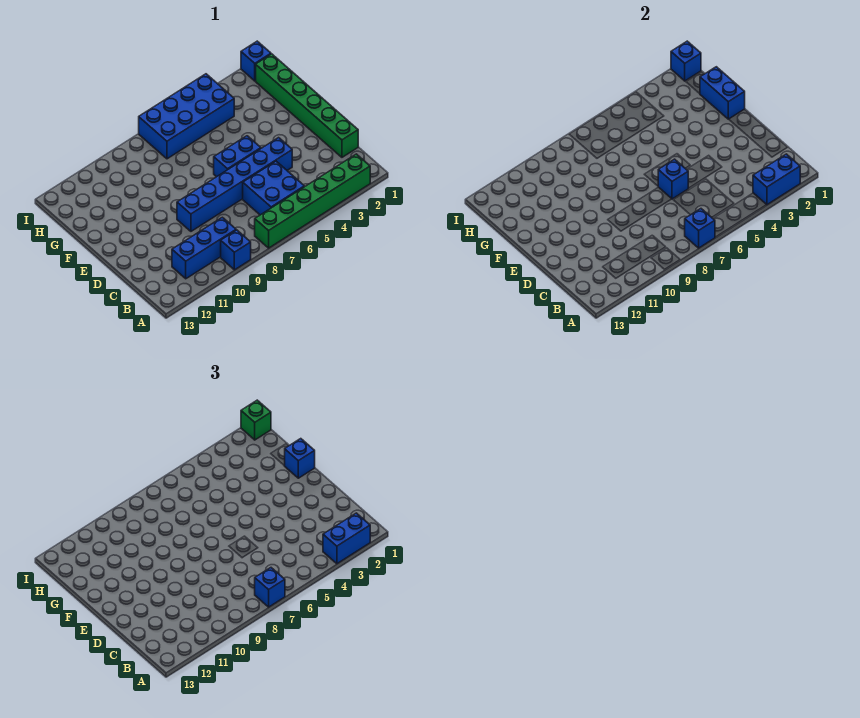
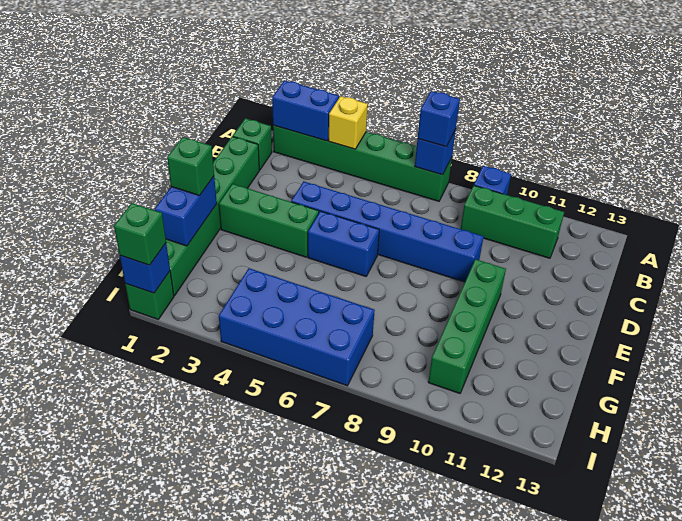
blue 1x2 brick [323,513,370,564] -> none
none -> yellow 1x1 brick [329,96,368,149]
none -> green 1x1 brick [233,118,272,170]
blue 2x2 brick [243,161,304,215] -> none
blue 1x3 brick [172,217,236,279] -> green 1x3 brick [461,186,564,258]
blue 1x1 brick [658,159,688,199] -> none
none -> green 1x3 brick [219,184,319,257]
none -> green 1x4 brick [428,259,506,393]
blue 1x1 brick [285,439,315,478] -> green 1x1 brick [167,137,214,196]
blue 1x1 brick [241,41,271,81] -> green 1x1 brick [125,271,174,319]

